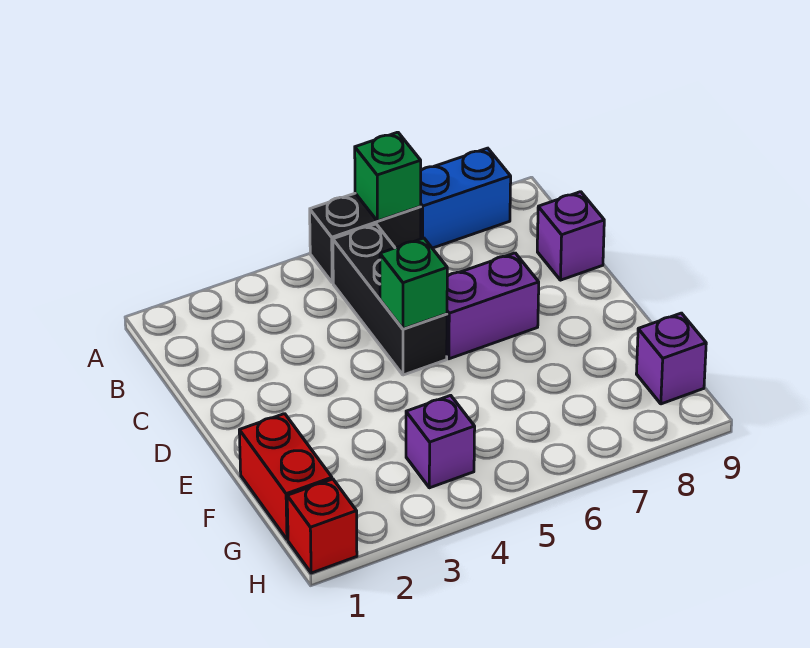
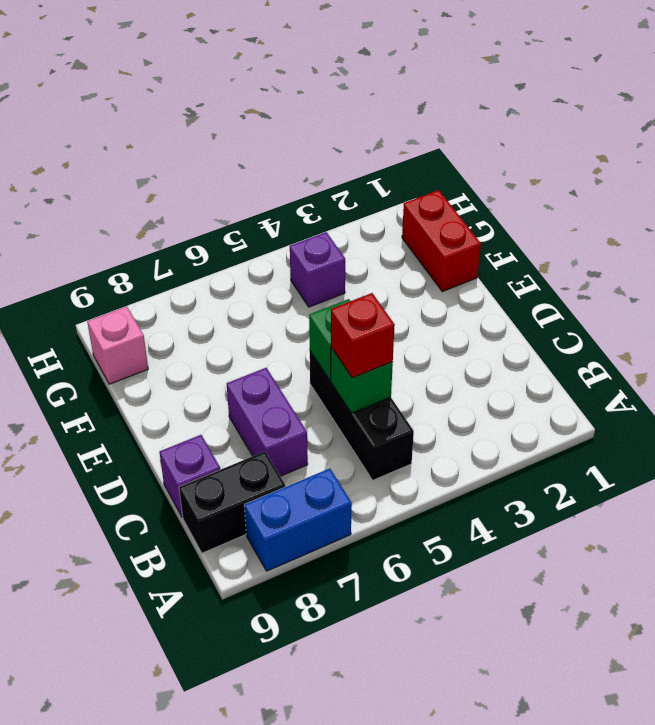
black 1x2 brick [310,193,421,283] -> black 1x2 brick moved to [179,452,286,553]
green 1x1 brick [355,132,421,221] -> green 1x1 brick moved to [331,347,393,413]
purple 1x2 brick [447,253,539,359] -> purple 1x2 brick turned to [227,368,308,476]
purple 1x1 brick [636,313,706,404] -> pink 1x1 brick [87,306,148,384]
red 1x1 brick [287,479,357,573] -> red 1x1 brick moved to [331,293,395,378]

